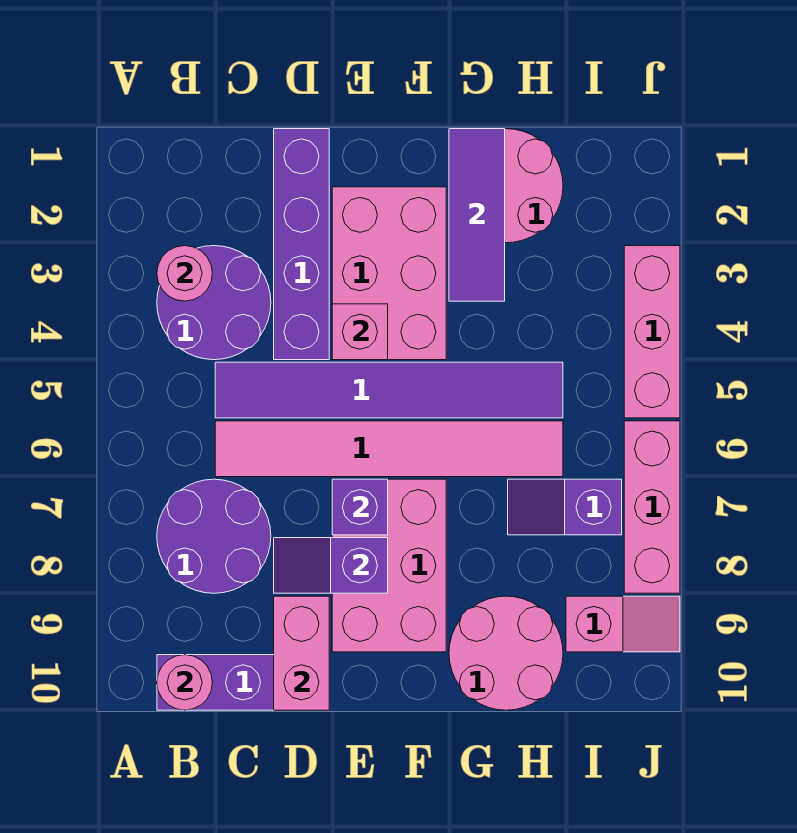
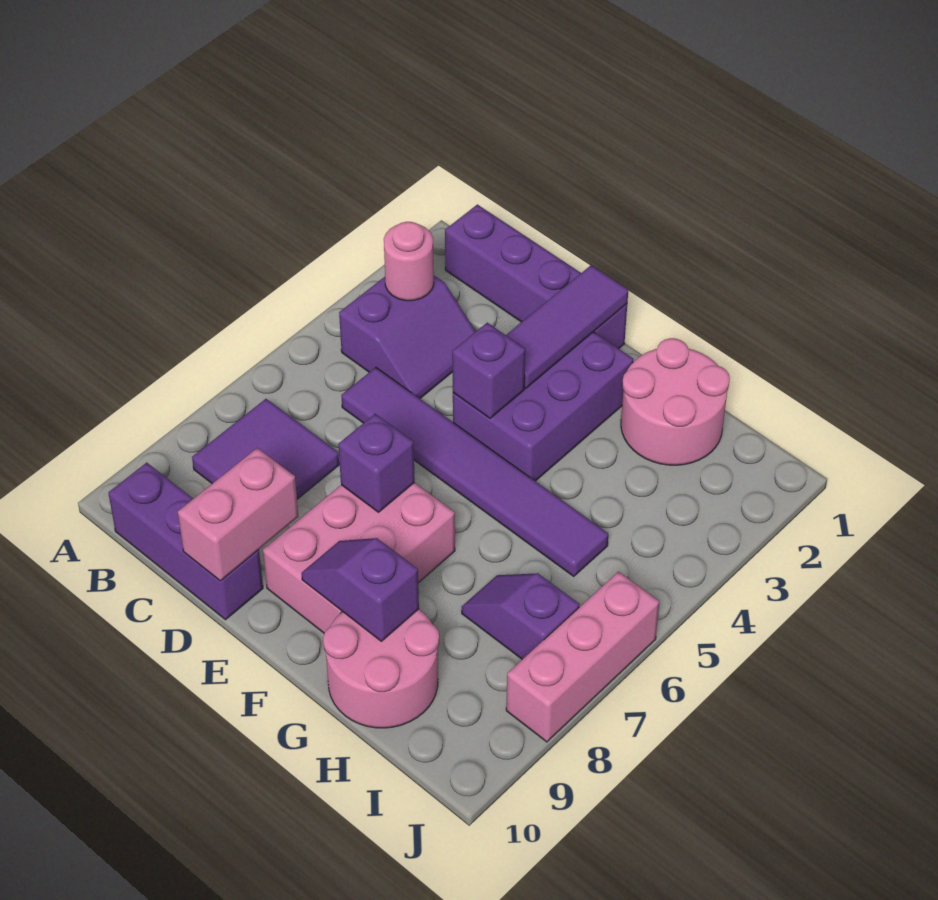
purple 2x2 round brick [157,246,271,360] -> purple 2x2 slope [339,276,476,398]
purple 2x2 round brick [157,479,271,593] -> purple 2x2 tile [192,399,339,499]
pink 1x1 round brick [157,655,212,710] -> none
pink 1x6 tile [215,421,563,477] -> none
purple 1x4 brick [274,129,329,360] -> purple 1x4 brick turned to [445,204,627,349]
purple 1x2 slope [274,538,388,593] -> purple 1x2 slope moved to [302,538,419,641]
pink 2x3 brick [332,187,446,360] -> purple 2x3 brick [453,332,633,481]
pink 1x1 brick [332,304,388,360] -> purple 1x1 brick [452,323,525,418]
purple 1x3 tile [449,129,505,301] -> purple 1x3 tile moved to [506,265,628,388]
pink 1x2 slope [566,596,680,652] -> none
pink 1x3 brick [624,246,680,418] -> none

